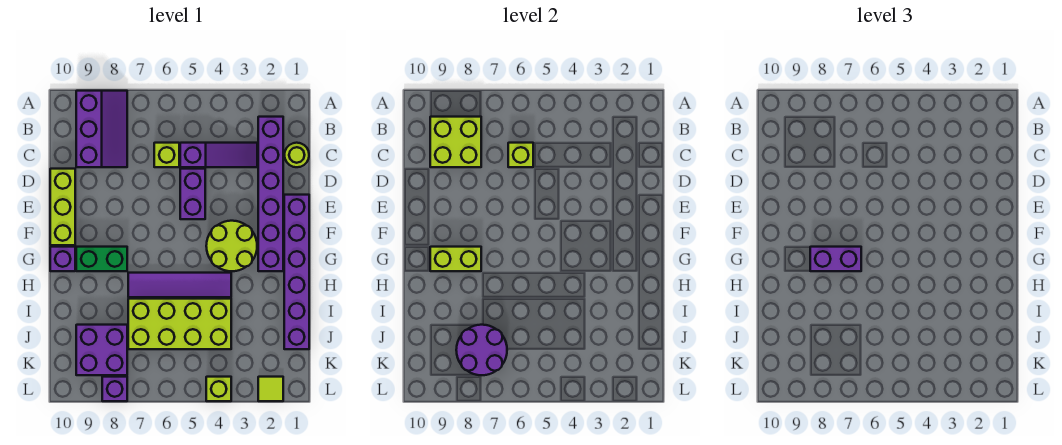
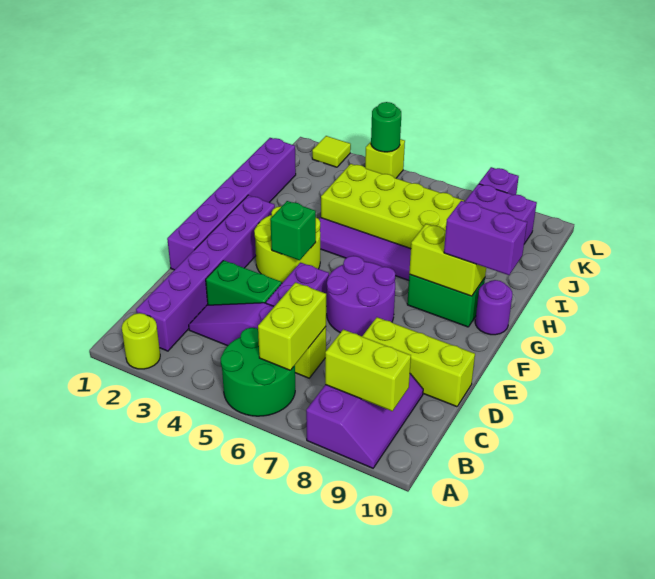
none -> green 2x2 round brick [220,328,295,416]
purple 2x3 slope [76,91,127,167] -> purple 2x3 slope turned to [306,374,423,468]
lime 2x2 brick [430,117,481,167] -> lime 1x2 brick [325,329,411,411]
lime 1x1 round brick [284,143,309,167] -> lime 1x1 round brick moved to [122,313,160,369]
lime 1x1 brick [508,143,533,167] -> lime 1x2 brick [258,282,326,370]
none -> green 1x2 brick [206,260,282,305]
lime 1x3 brick [50,169,75,245] -> lime 1x3 brick turned to [362,317,475,407]
none -> green 1x1 brick [270,201,316,260]
purple 1x2 brick [810,247,861,271] -> purple 1x2 brick moved to [444,201,527,275]
purple 1x1 brick [50,247,75,271] -> purple 1x1 round brick [475,280,512,335]
purple 2x2 round brick [456,325,507,375] -> purple 2x2 round brick moved to [326,256,396,336]
none -> green 1x1 round brick [371,102,401,152]

